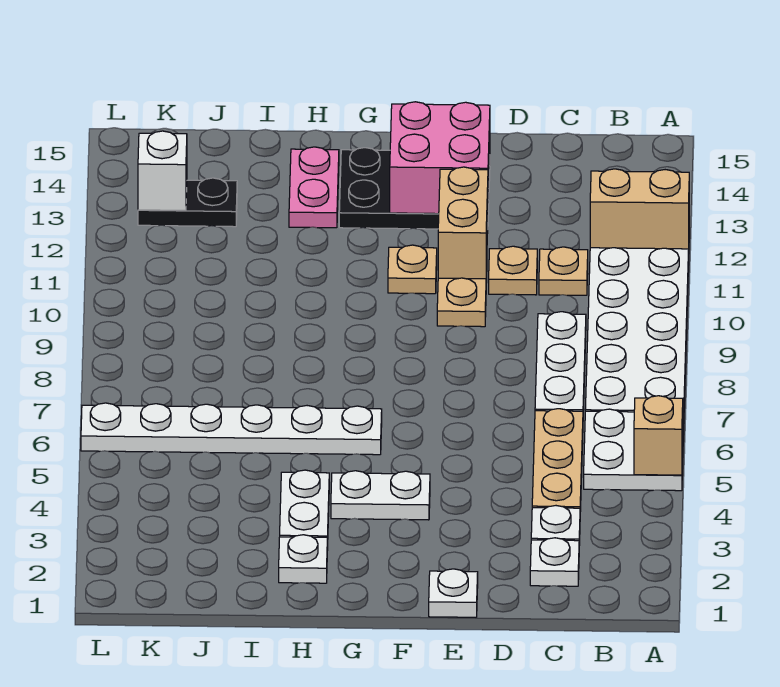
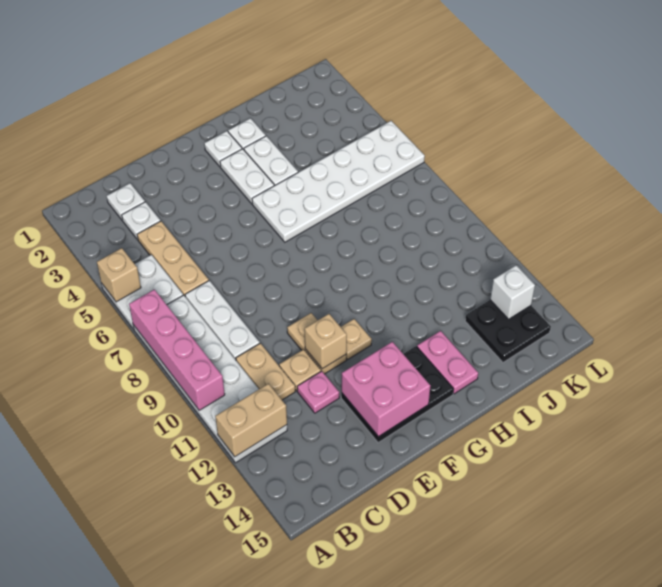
none -> pink 1x4 brick [129,289,225,410]
tan 1x1 plate [539,247,588,295] -> tan 1x2 plate [236,343,295,400]
none -> pink 1x1 plate [297,371,339,413]
white 1x1 plate [429,569,478,617] -> white 1x1 plate moved to [204,131,242,167]
tan 1x2 brick [438,167,488,279] -> tan 1x1 brick [304,314,347,369]
white 1x2 plate [331,471,430,520] -> white 1x2 plate turned to [220,149,274,204]
white 1x6 plate [81,403,382,455] -> white 2x6 plate [252,121,425,242]
black 1x2 plate [138,178,237,227] -> black 2x2 plate [465,300,551,362]

